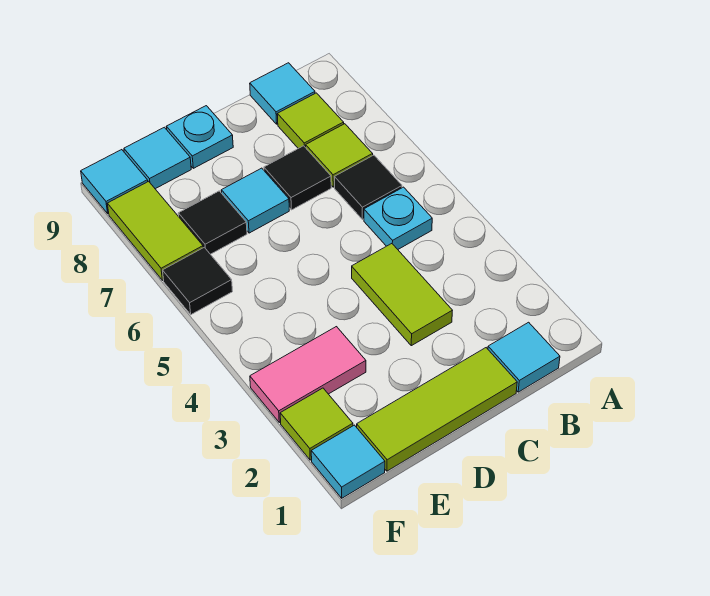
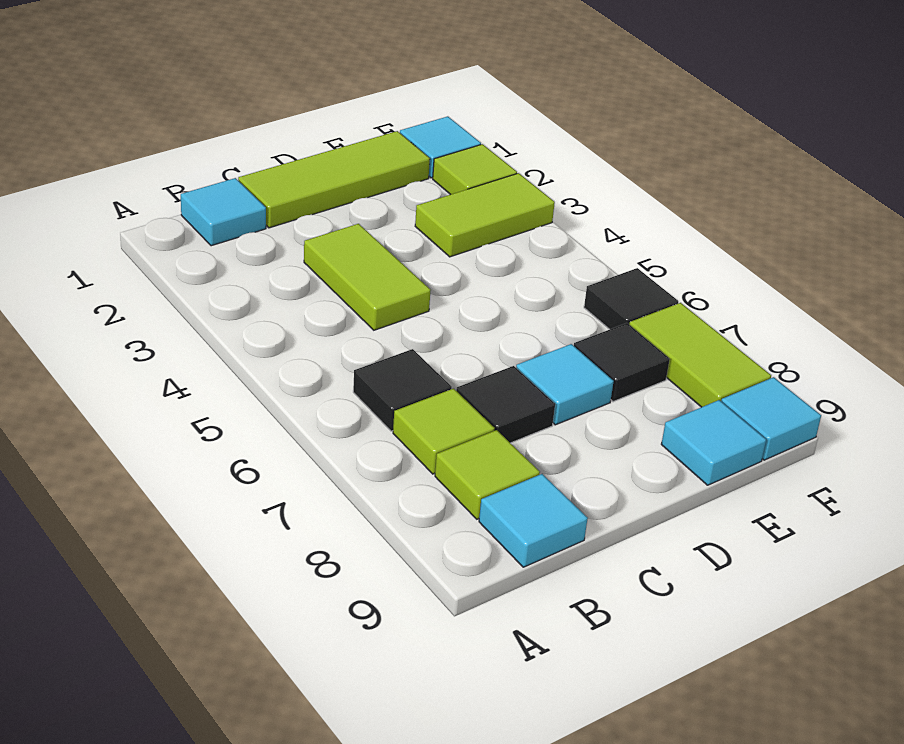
cyan 1x1 plate [364,187,432,249] -> none
cyan 1x1 plate [166,106,233,168] -> none
pink 1x2 tile [250,327,366,422] -> lime 1x2 tile [415,173,555,257]

